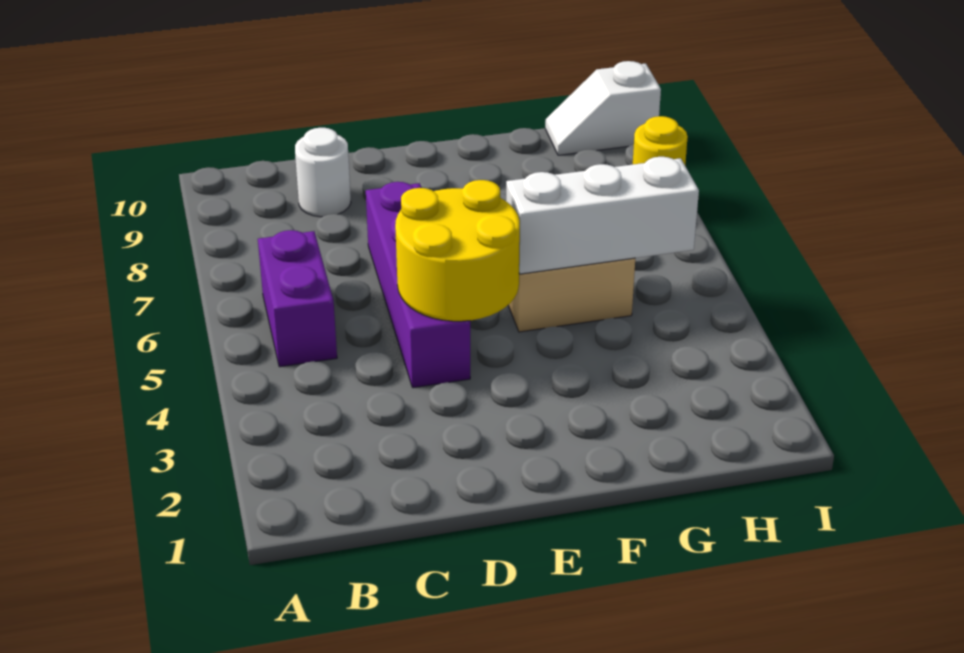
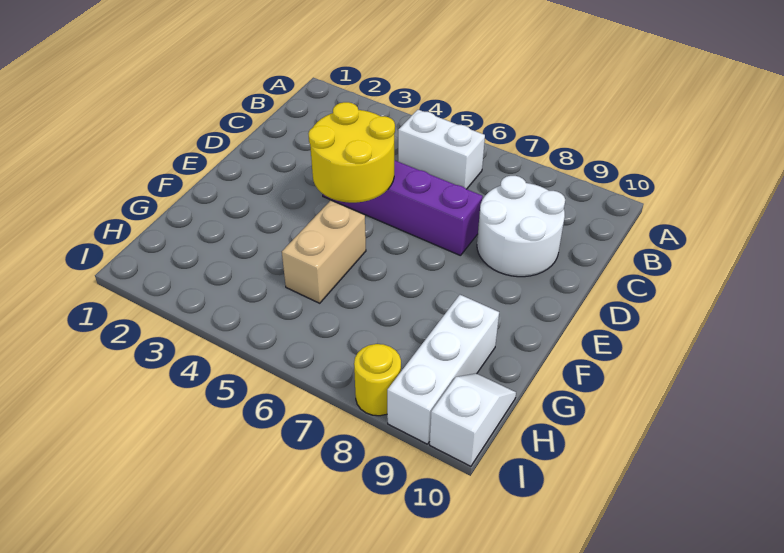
purple 1x2 brick [258,230,337,367] -> white 1x2 brick [398,110,485,189]
white 1x1 round brick [295,128,351,217] -> white 2x2 round brick [477,176,565,277]
white 1x3 brick [506,157,699,274] -> white 1x3 brick moved to [387,295,499,444]

